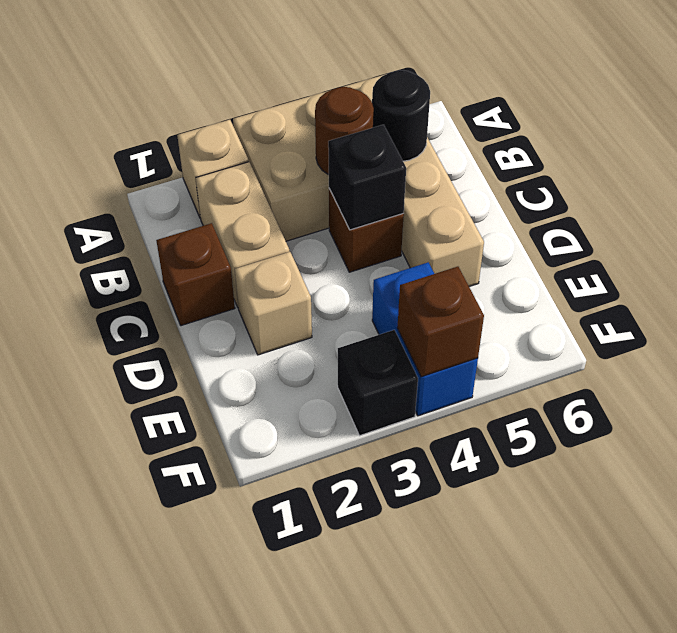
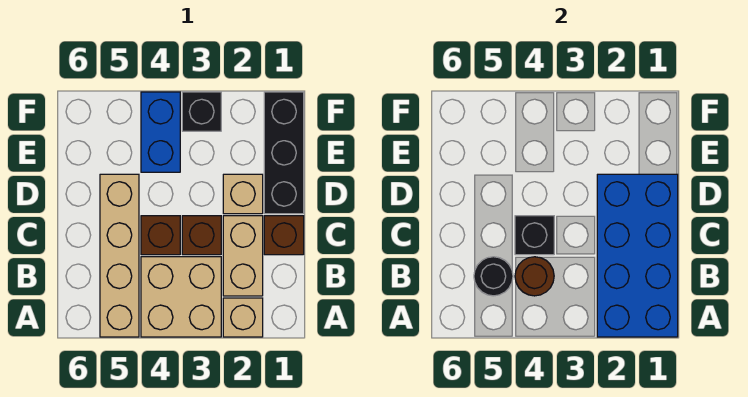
none -> blue 2x4 brick [597,174,678,337]
none -> black 1x3 brick [264,92,304,214]
brown 1x1 brick [397,267,484,377] -> brown 1x1 brick moved to [182,216,221,255]

